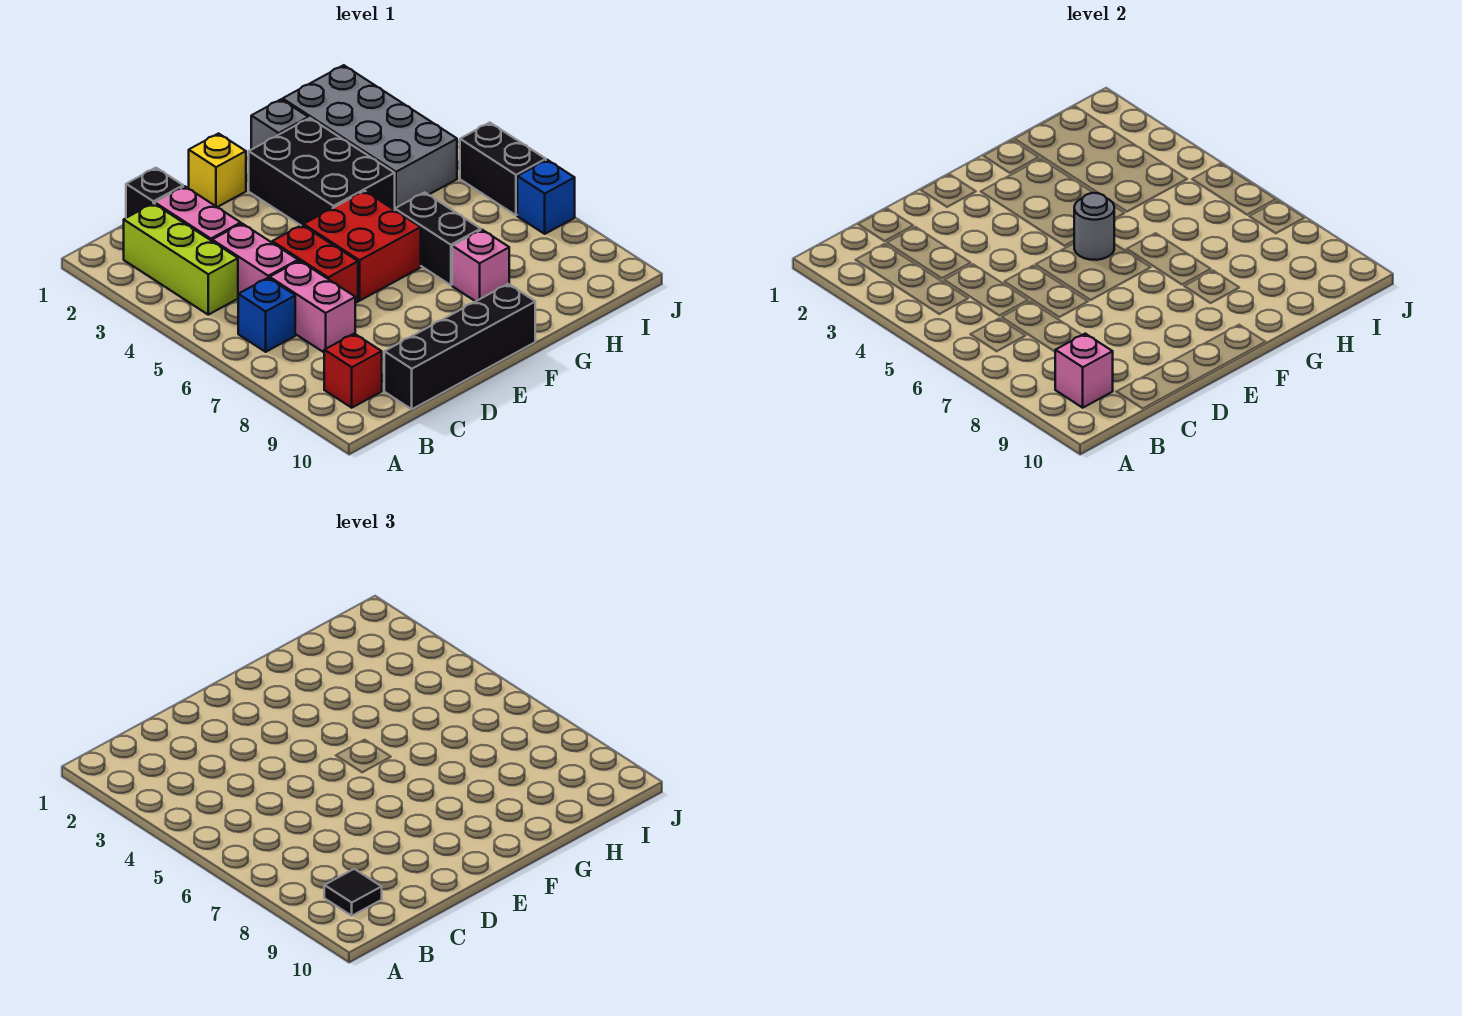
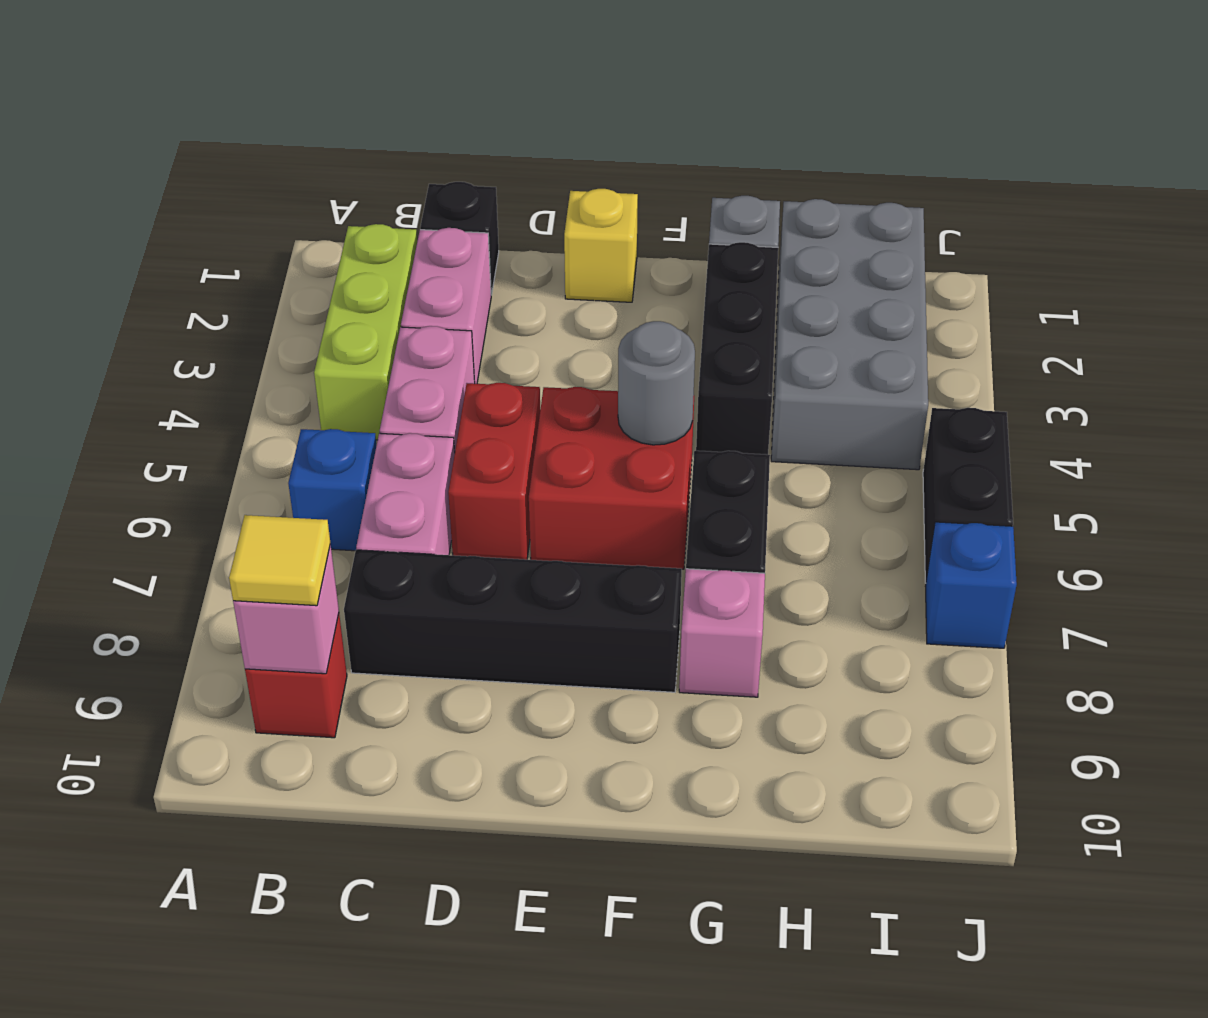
black 1x1 tile [324,869,382,916] -> yellow 1x1 tile [229,515,330,606]
black 1x4 brick [384,284,535,409] -> black 1x4 brick moved to [344,550,682,692]
black 2x3 brick [249,118,395,226] -> black 1x3 brick [696,242,778,455]

